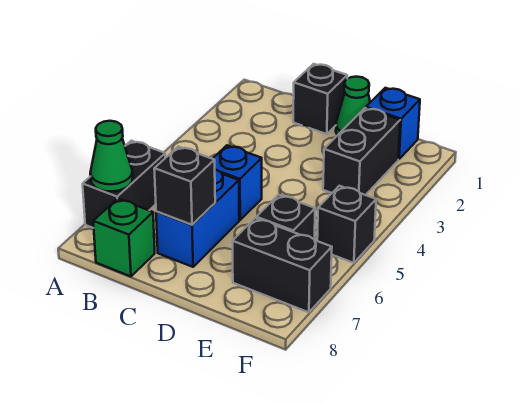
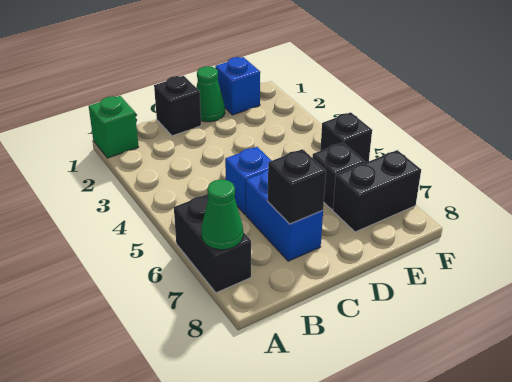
green 1x1 brick [93,199,155,276] -> green 1x1 brick moved to [89,96,139,158]
black 1x2 brick [323,108,400,195] -> none

